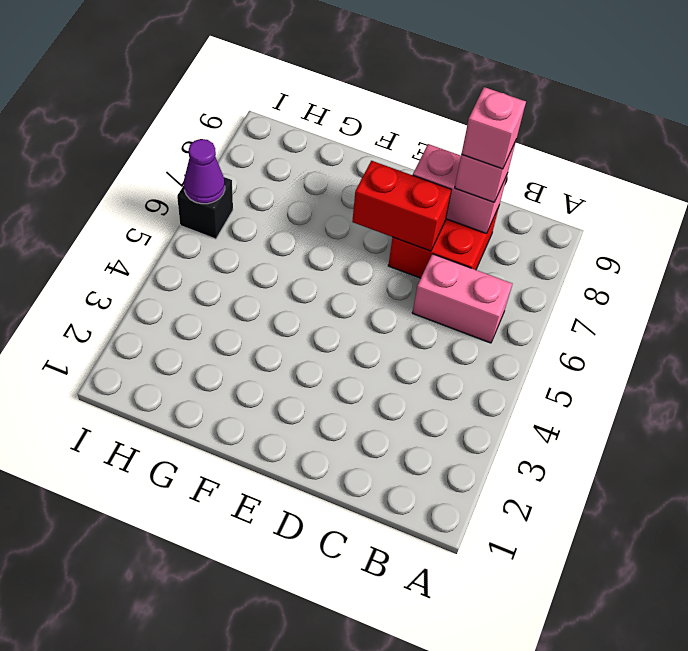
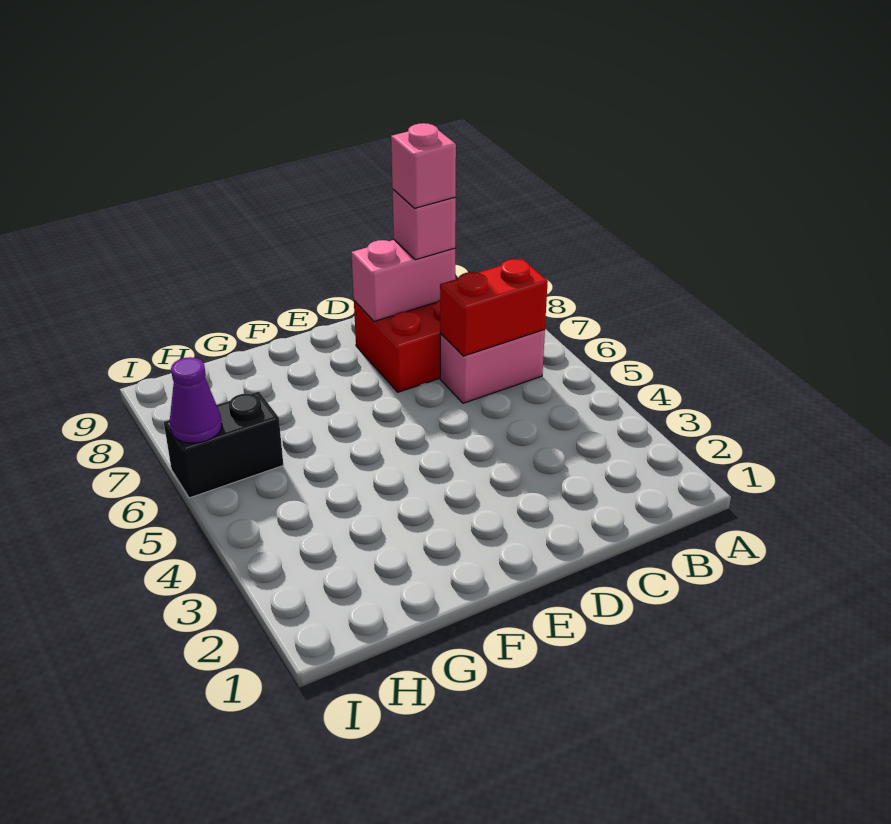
red 1x2 brick [352,161,451,251] -> red 1x2 brick moved to [440,259,548,356]
black 1x1 brick [177,177,233,239] -> black 1x2 brick [164,392,283,498]

